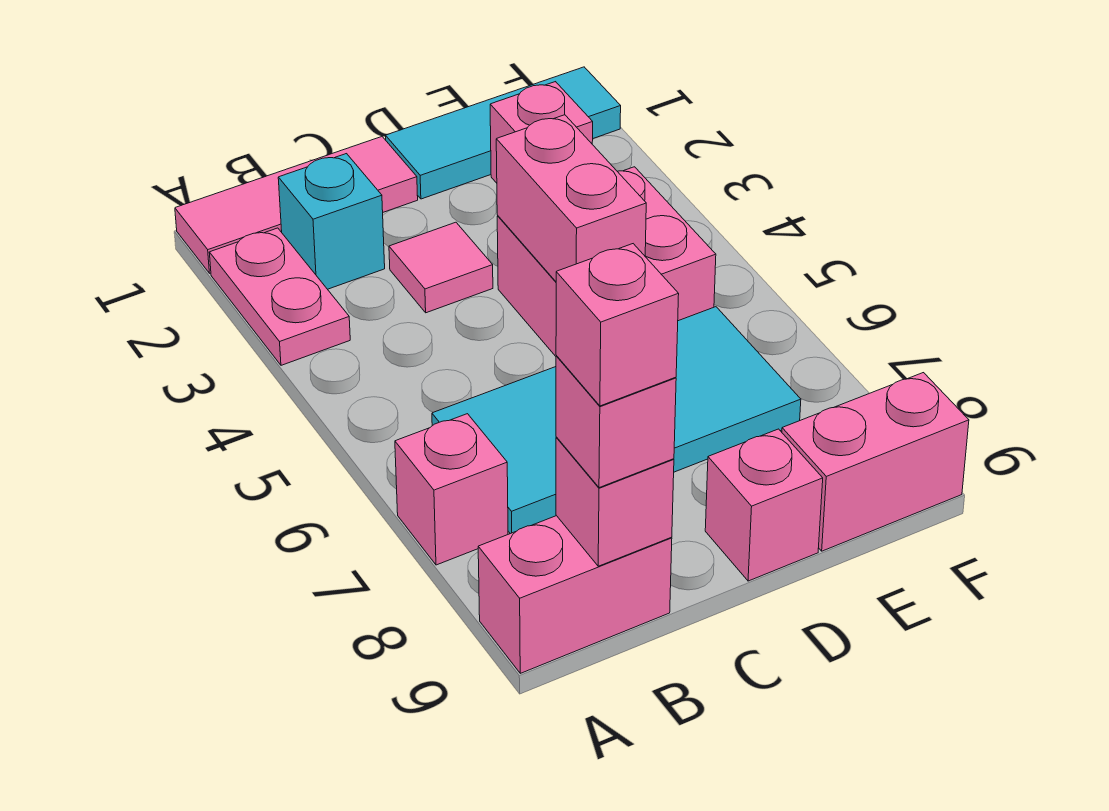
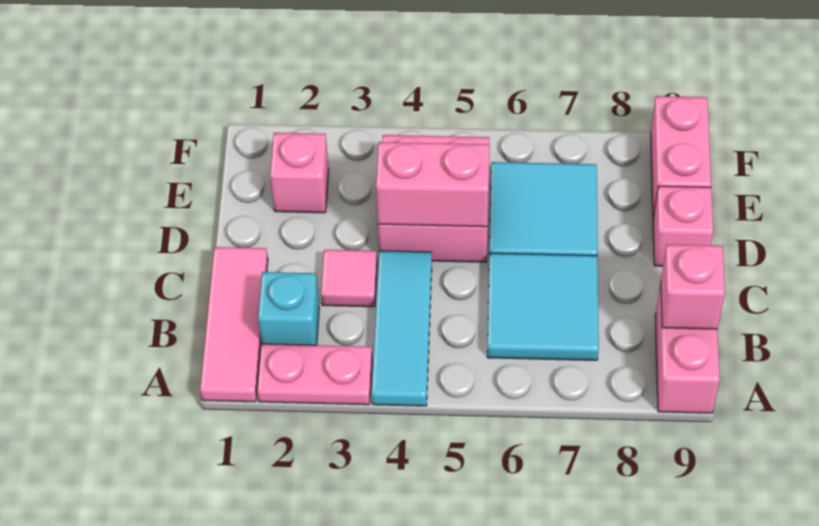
pink 1x1 brick [395,414,508,565] -> none
pink 1x1 brick [556,356,676,488] -> none
pink 1x1 brick [556,244,679,406] -> none
cyan 1x3 tile [386,67,621,199] -> cyan 1x3 tile moved to [372,251,432,406]

